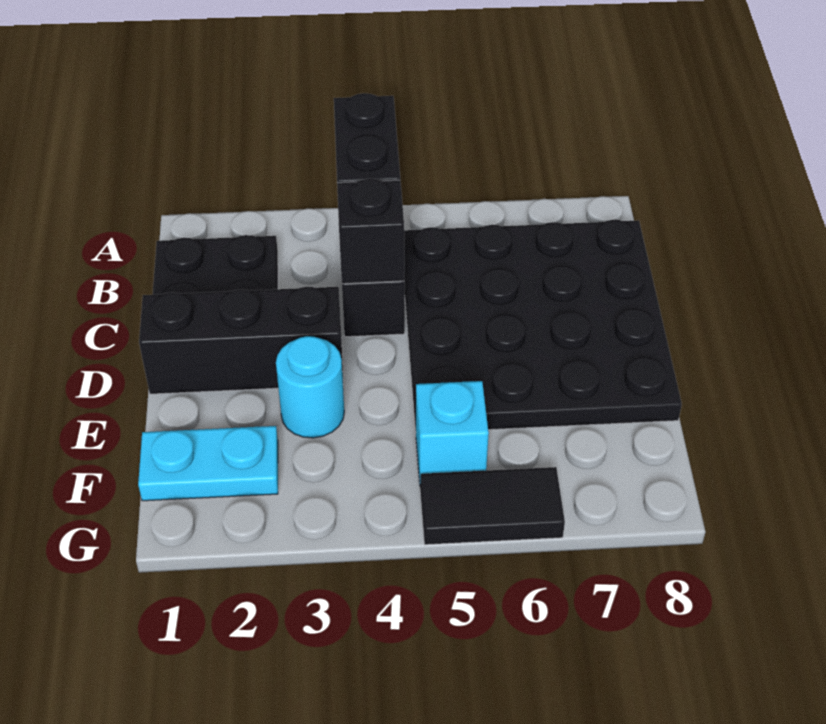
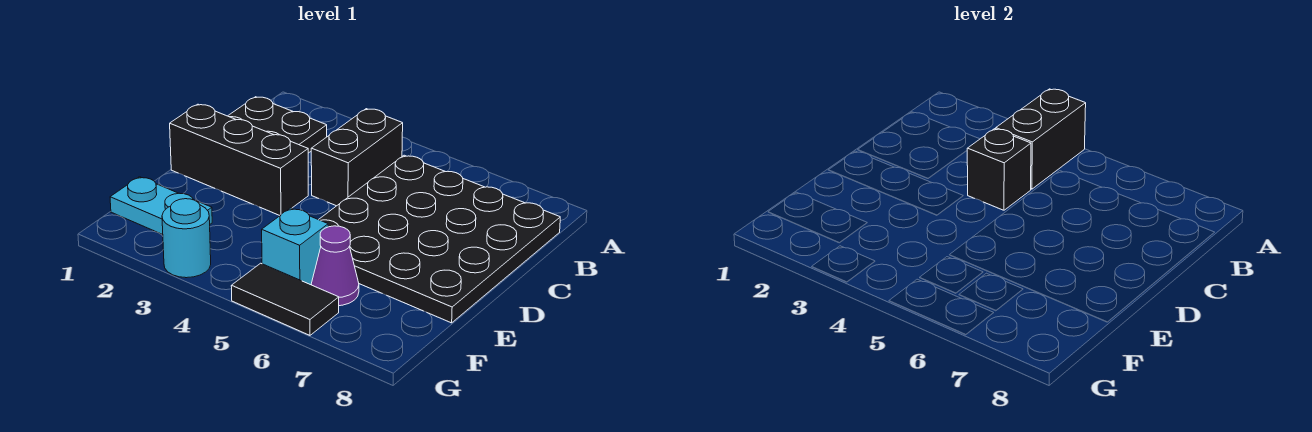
cyan 1x1 round brick [276,336,344,438] -> cyan 1x1 round brick moved to [162,199,211,278]
none -> purple 1x1 cone [311,226,359,306]

